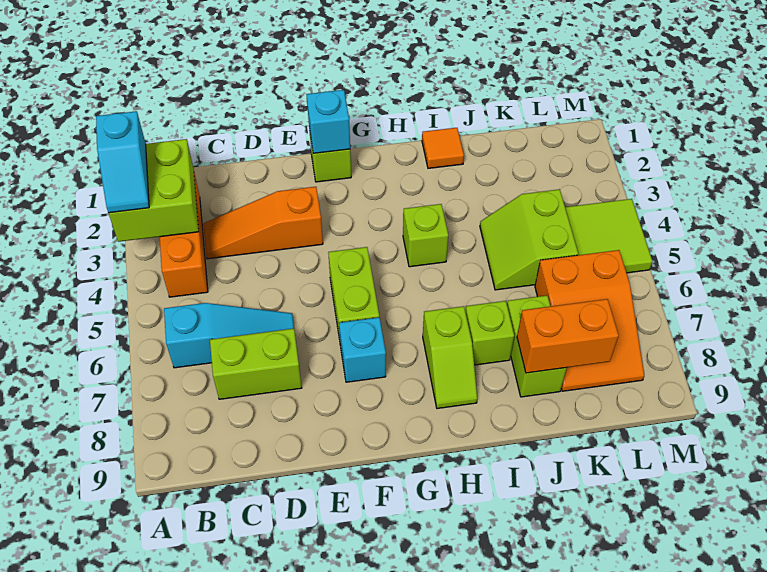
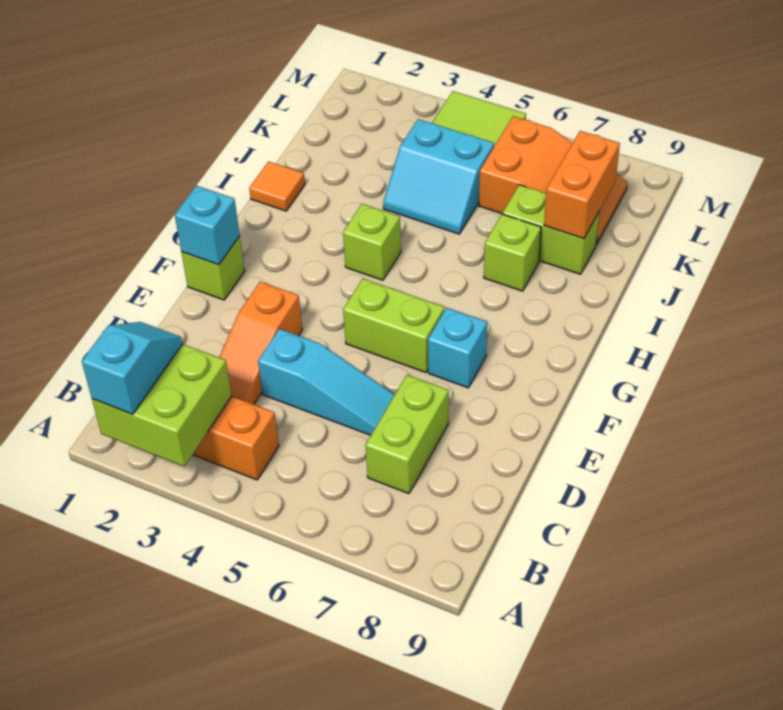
cyan 1x2 slope [96,111,149,213] -> cyan 1x2 slope turned to [82,322,183,414]
cyan 1x3 slope [164,303,294,368] -> cyan 1x3 slope turned to [258,329,395,435]
lime 1x2 slope [423,306,477,409] -> none
lime 2x2 slope [480,189,578,290] -> cyan 2x2 slope [383,119,494,234]

